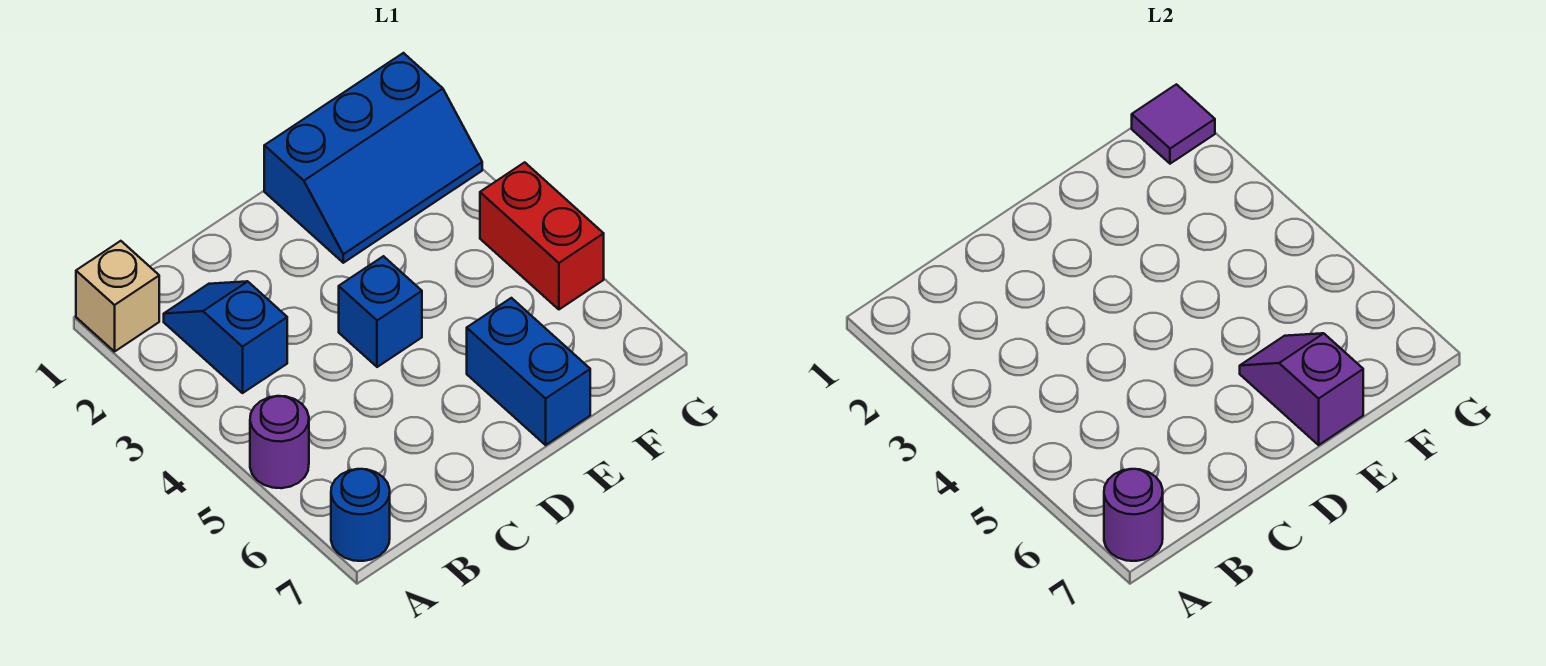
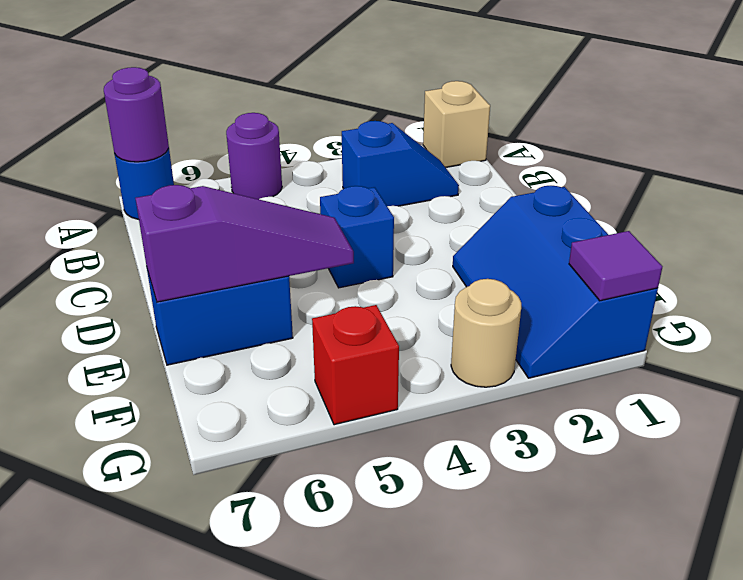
purple 1x2 slope [1240,333,1363,445] -> purple 1x3 slope [135,185,354,302]
none -> tan 1x1 round brick [451,279,521,387]
red 1x2 brick [480,162,604,309] -> red 1x1 brick [312,305,399,425]

